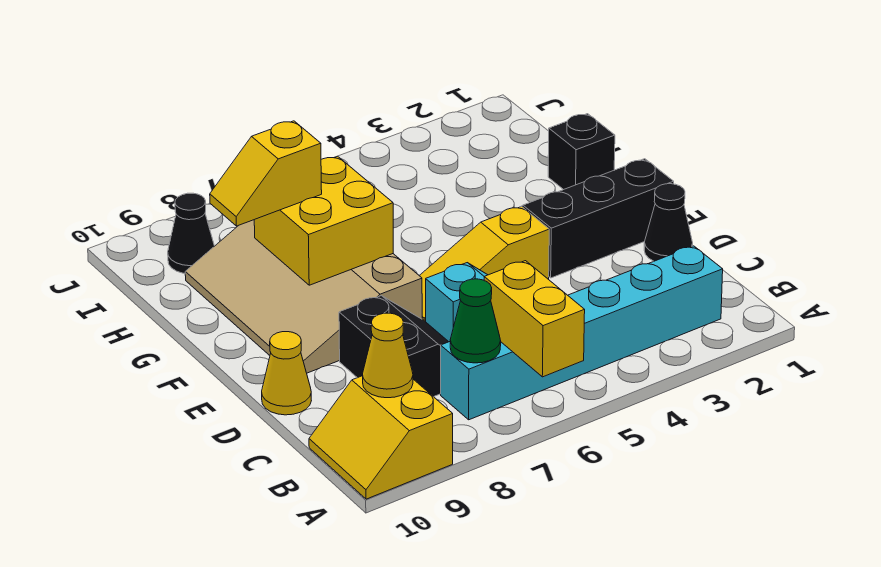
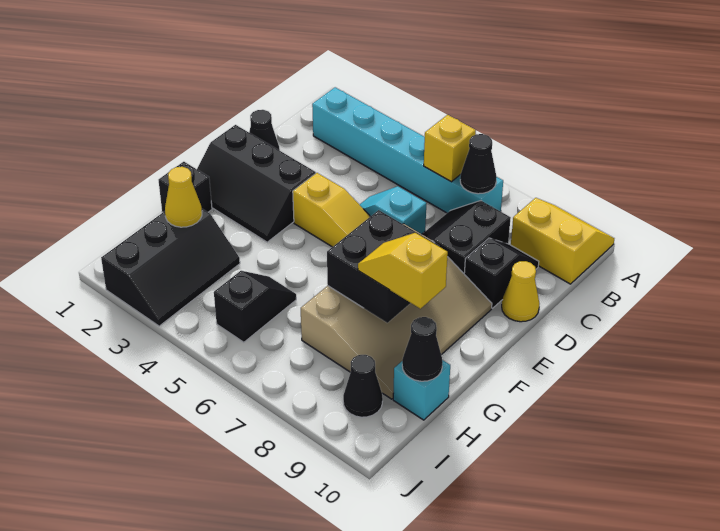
yellow 1x2 brick [484,261,585,377] -> yellow 1x1 brick [424,115,476,182]
yellow 2x2 slope [309,376,453,499] -> yellow 2x2 slope turned to [511,198,614,284]
green 1x1 cone [450,279,501,363] -> black 1x1 cone [460,134,497,194]
yellow 1x1 cone [363,313,413,398] -> yellow 1x1 cone moved to [165,167,202,227]
none -> black 1x2 slope [464,238,539,308]
yellow 2x2 brick [254,156,393,285] -> black 2x2 brick [327,210,439,323]
yellow 1x2 slope [210,121,322,226] -> yellow 1x2 slope turned to [358,233,448,309]
none -> black 2x3 slope [101,209,240,326]
none -> black 1x2 slope [214,271,296,342]
none -> cyan 1x1 brick [393,360,450,420]
none -> black 1x1 cone [402,317,443,381]

